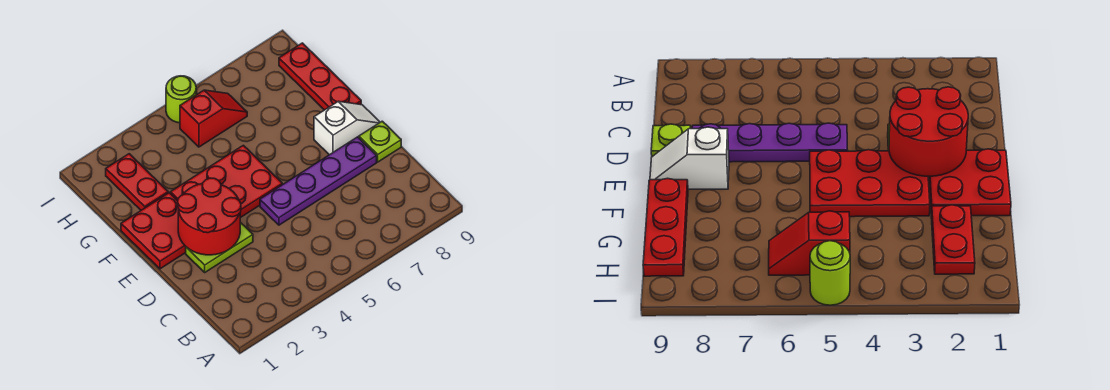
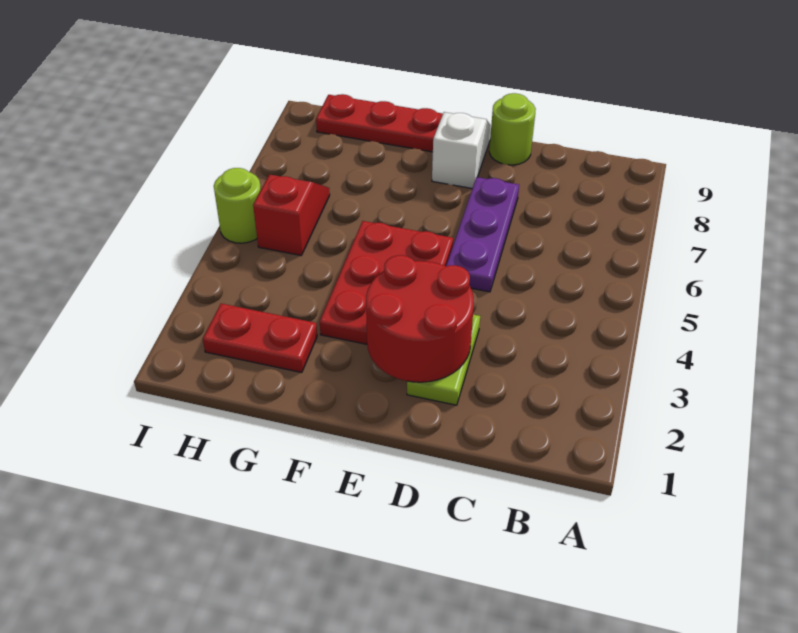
purple 1x4 plate [260,137,377,225] -> purple 1x3 plate [446,177,519,292]
lime 1x1 plate [359,121,401,162] -> lime 1x1 round brick [489,93,536,165]
red 2x2 plate [121,193,186,269] -> none

